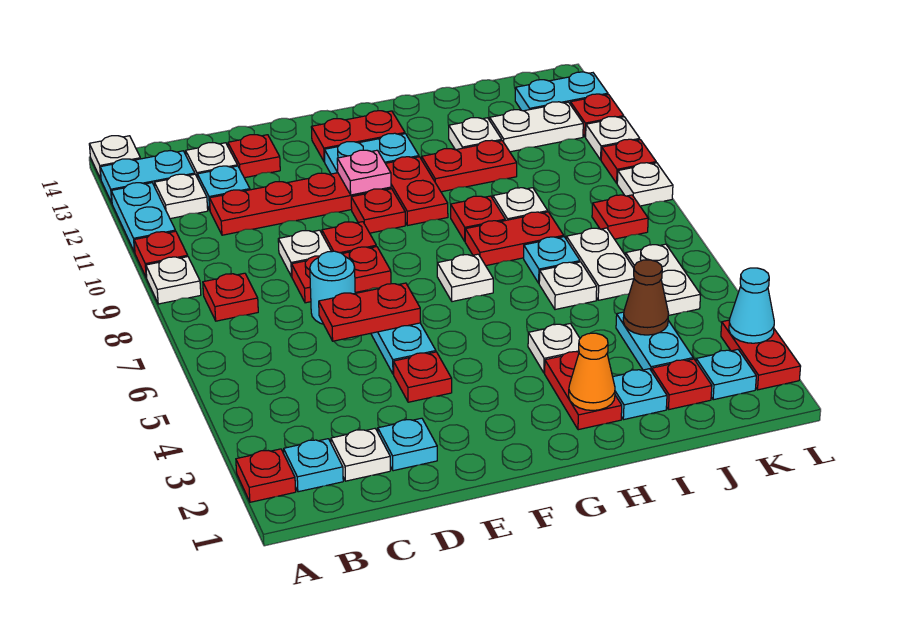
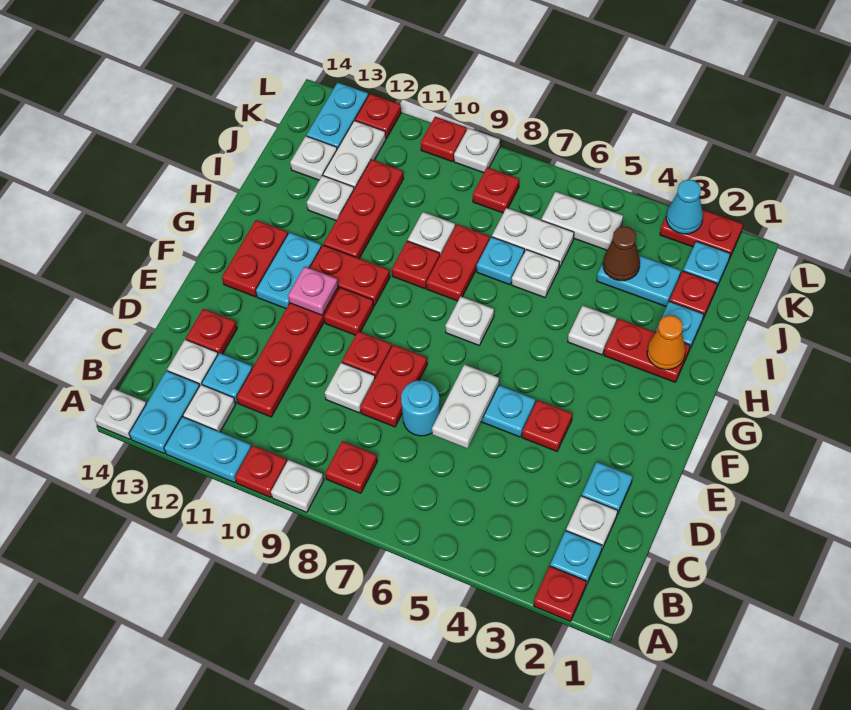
red 1x2 plate [319,283,421,341] -> white 1x2 plate [432,365,499,448]
red 1x2 plate [422,140,517,192] -> red 1x3 plate [324,160,403,258]
white 1x1 plate [586,117,640,160] -> white 1x1 plate moved to [290,136,337,180]

